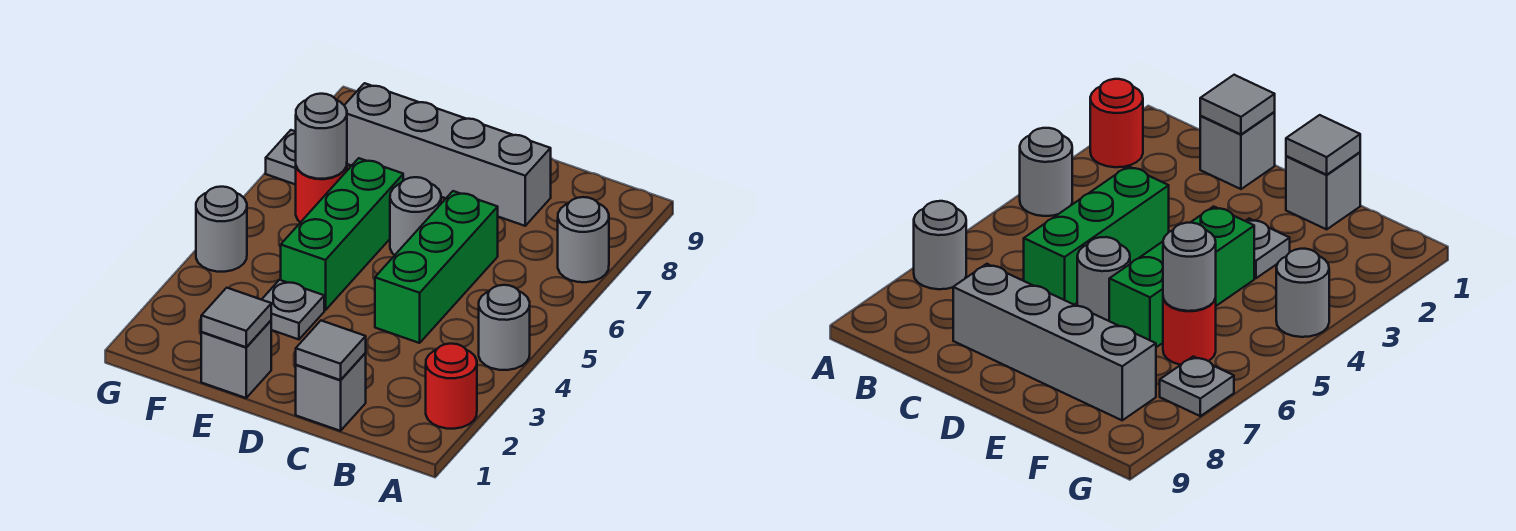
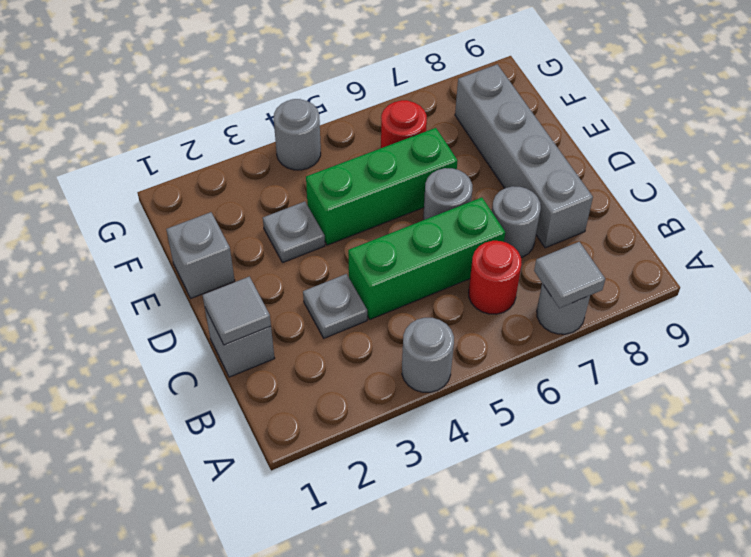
red 1x1 round brick [426,344,477,429] -> red 1x1 round brick moved to [469,241,521,314]
grey 1x1 tile [201,288,271,347] -> grey 1x1 tile moved to [534,242,605,308]
grey 1x1 round brick [296,94,347,179] -> grey 1x1 round brick moved to [492,186,541,257]
grey 1x1 plate [266,130,296,185] -> grey 1x1 plate moved to [303,274,367,338]

